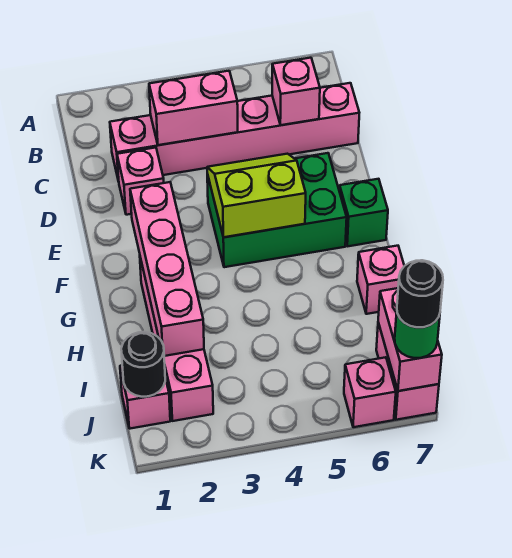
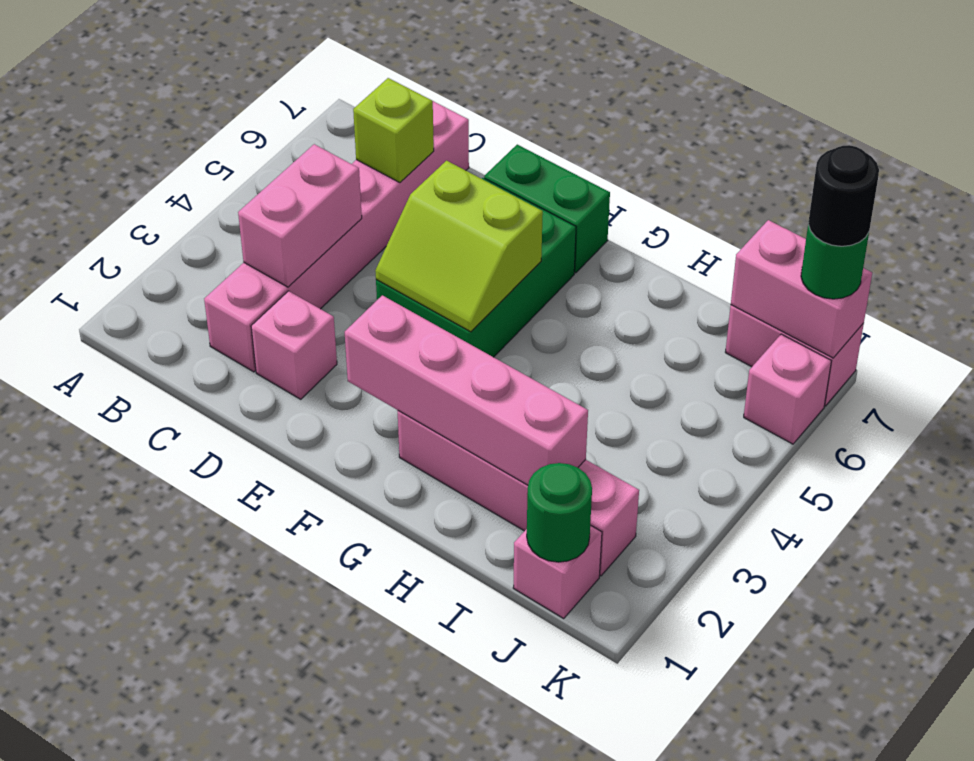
pink 1x1 brick [272,58,320,125] -> lime 1x1 brick [353,78,434,183]
lime 2x2 slope [207,154,306,237] -> lime 2x2 slope turned to [375,161,543,332]
green 1x1 brick [339,179,388,246] -> green 1x2 brick [484,145,610,273]
pink 1x1 brick [357,246,404,314] -> none
black 1x1 round brick [121,332,165,397] -> green 1x1 round brick [527,463,592,562]

